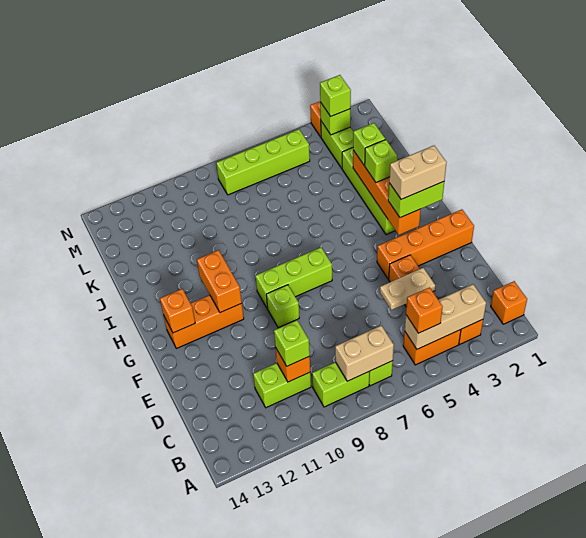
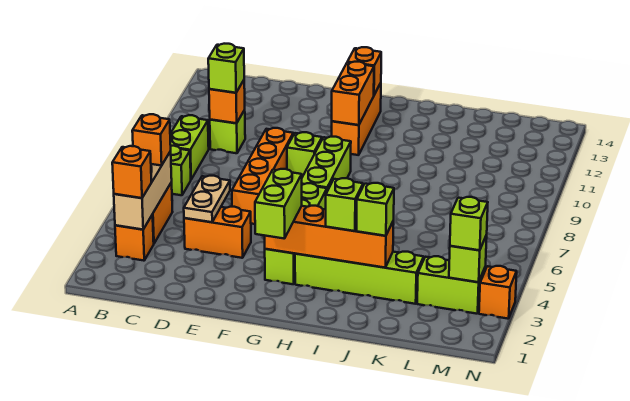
orange 1x1 brick [491,281,527,324] -> orange 1x1 brick moved to [112,146,151,198]
tan 1x2 brick [335,326,394,381] -> none
lime 1x2 brick [253,363,311,408] -> lime 1x1 brick [210,110,245,153]
orange 1x4 brick [377,209,474,279] -> orange 1x4 brick moved to [232,128,293,224]
tan 1x2 brick [389,146,447,199] -> none
orange 1x2 brick [197,250,242,313] -> orange 1x2 brick turned to [332,62,374,125]
lime 1x4 brick [216,129,310,195] -> lime 1x4 brick moved to [265,183,327,284]

